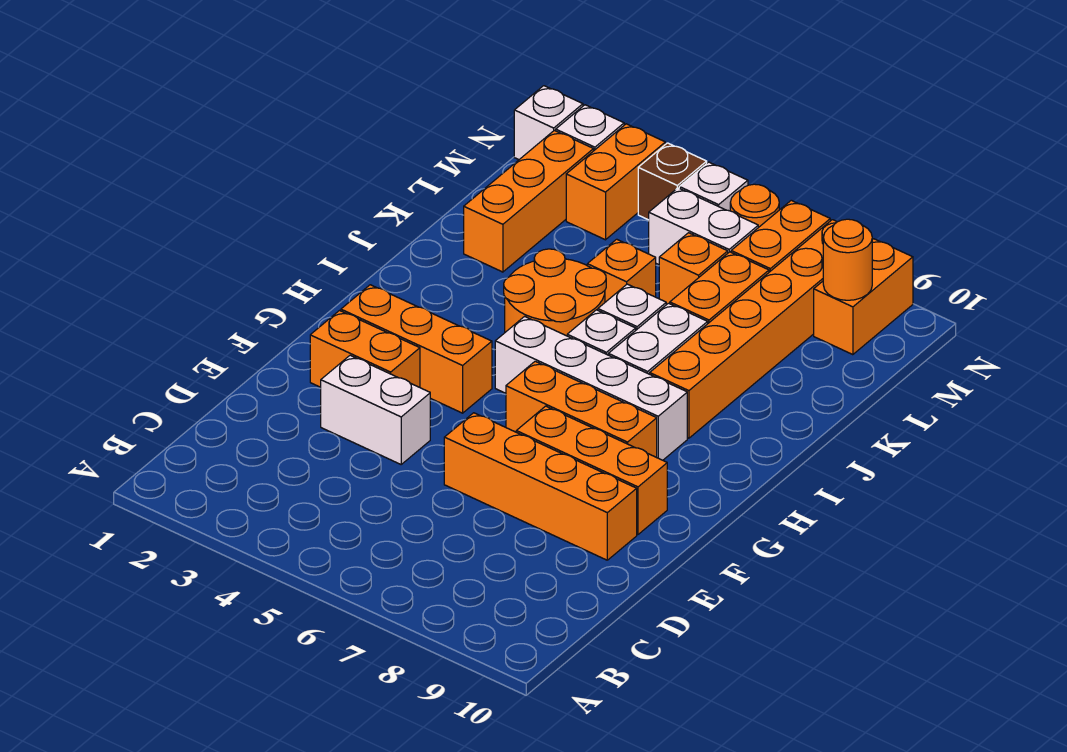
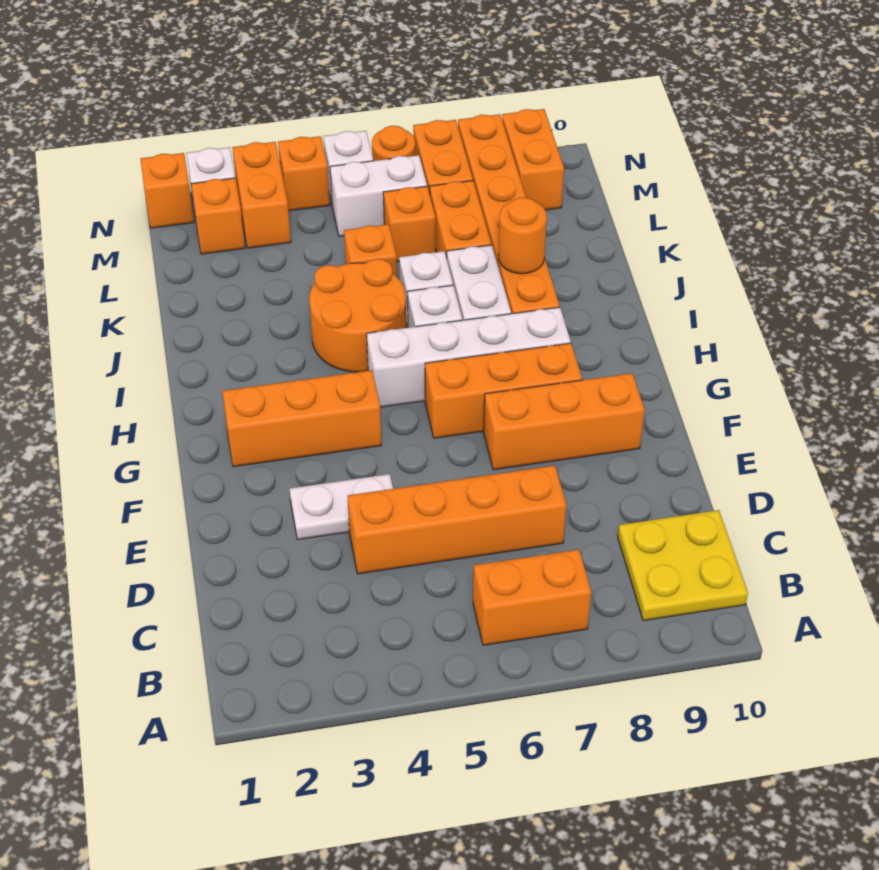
none -> yellow 2x2 plate [618,510,748,621]
white 1x2 brick [321,355,430,464] -> white 1x2 plate [290,474,393,540]
orange 1x4 brick [444,413,637,560] -> orange 1x4 brick moved to [348,466,566,574]
orange 1x2 brick [310,311,420,387] -> orange 1x2 brick moved to [473,550,591,645]
orange 1x3 brick [464,130,594,272] -> orange 1x1 brick [191,178,245,254]
orange 1x1 round brick [823,219,872,300] -> orange 1x1 round brick moved to [498,198,547,274]
white 1x1 brick [514,86,583,160] -> orange 1x1 brick [140,153,194,228]
brown 1x1 brick [638,143,707,220] -> orange 1x1 brick [278,136,330,211]

